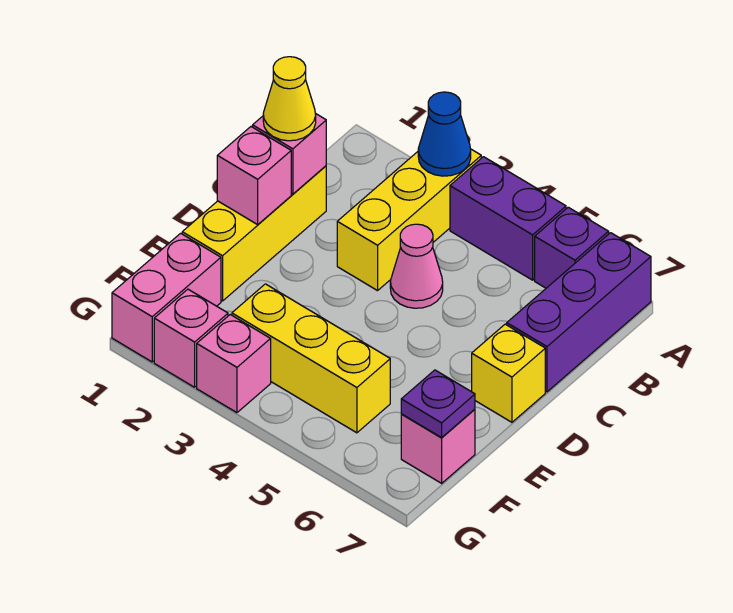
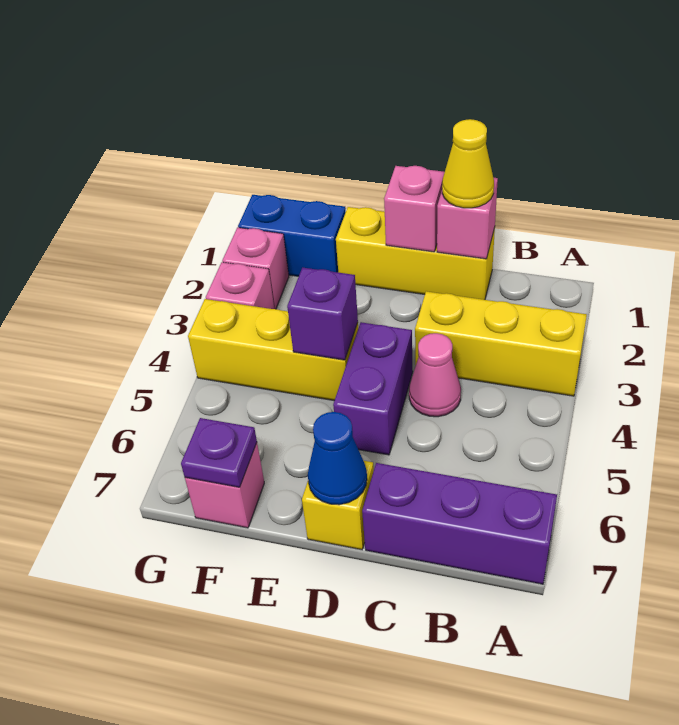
blue 1x1 cone [418,92,471,176] -> blue 1x1 cone moved to [308,412,367,505]
purple 1x2 brick [450,157,566,280] -> purple 1x2 brick moved to [333,322,413,455]
purple 1x1 brick [535,207,609,288] -> purple 1x1 brick moved to [287,268,358,360]
pink 1x2 brick [112,233,221,362] -> blue 1x2 brick [238,195,346,276]
yellow 1x3 brick [232,284,390,433] -> yellow 1x3 brick turned to [188,299,358,401]

